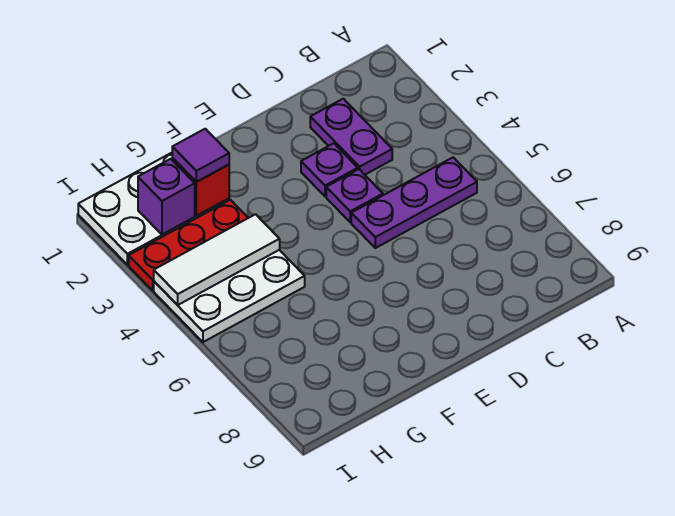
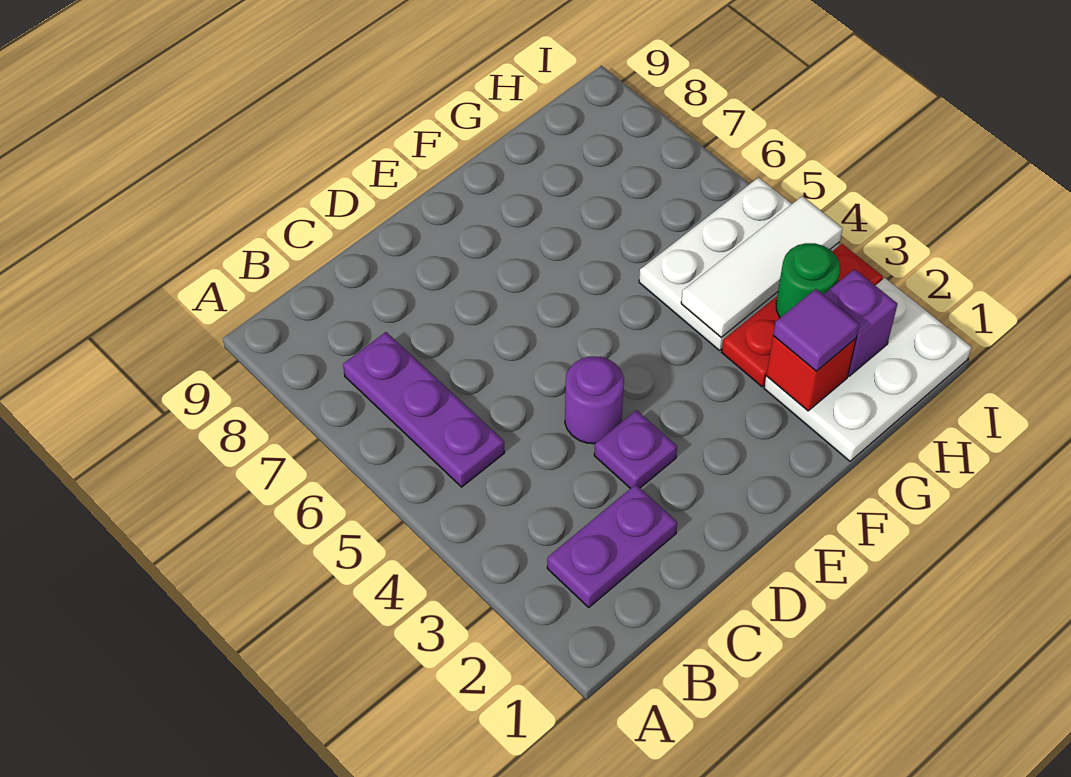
purple 1x3 plate [351,157,477,248] -> purple 1x3 plate turned to [343,332,505,487]
purple 1x2 plate [310,99,392,175] -> purple 1x2 plate turned to [547,484,677,607]
purple 1x1 plate [326,169,383,222] -> purple 1x1 round brick [565,356,624,444]
none -> green 1x1 round brick [776,243,840,318]

